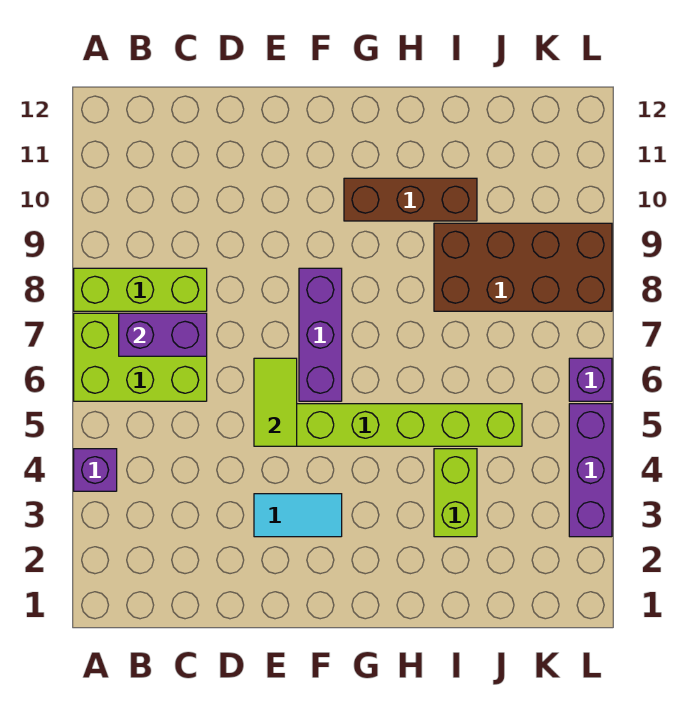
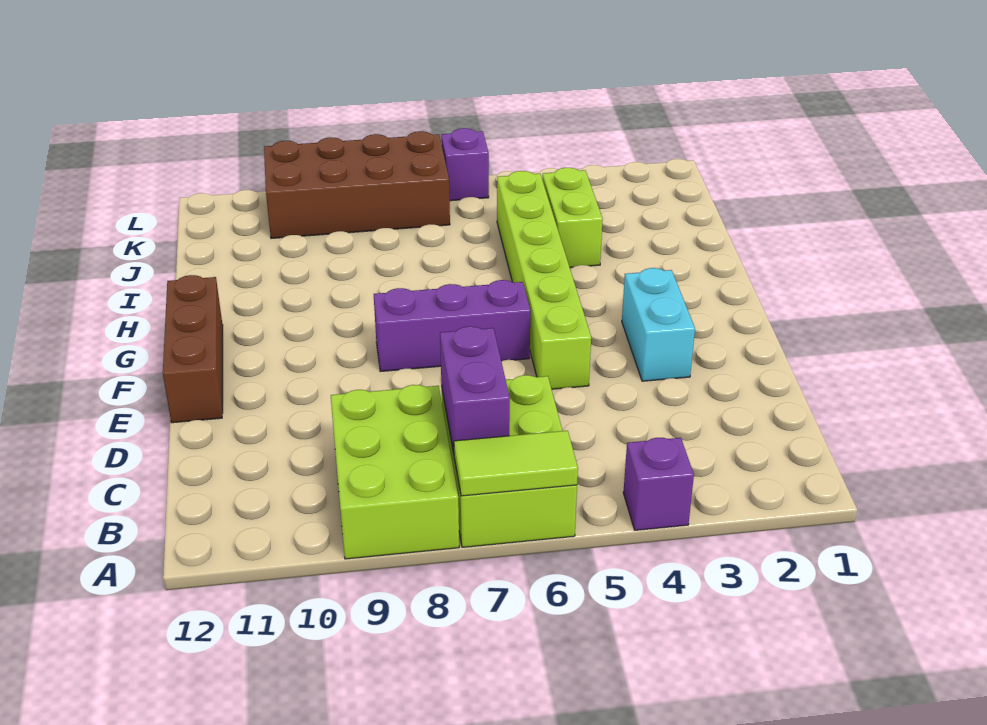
lime 1x3 brick [74,268,207,311] -> lime 2x3 brick [331,385,459,559]
cyan 1x2 tile [254,494,342,537] -> cyan 1x2 brick [622,268,695,381]
lime 1x2 tile [254,358,297,446] -> lime 1x2 tile moved to [454,431,578,496]
brown 1x3 brick [344,178,477,221] -> brown 1x3 brick moved to [163,275,223,423]
lime 1x2 brick [434,449,477,537] -> lime 1x2 brick turned to [542,168,603,268]
brown 2x4 brick [434,223,612,311] -> brown 2x4 brick turned to [264,131,450,238]
purple 1x3 brick [569,404,612,537] -> none

